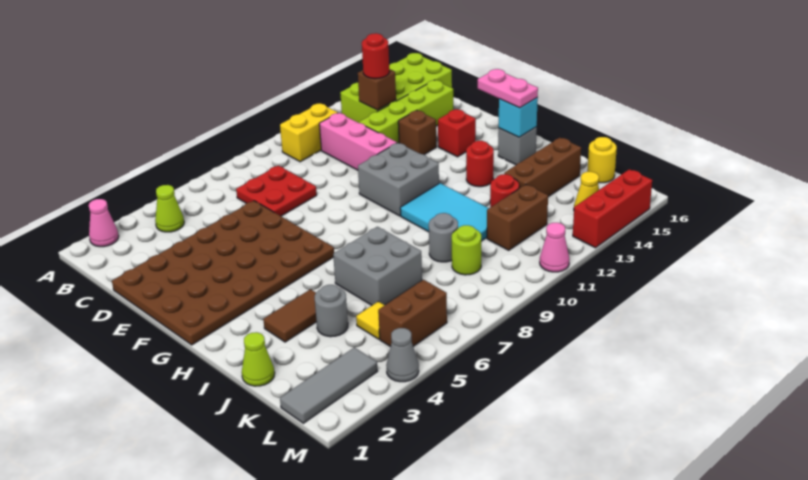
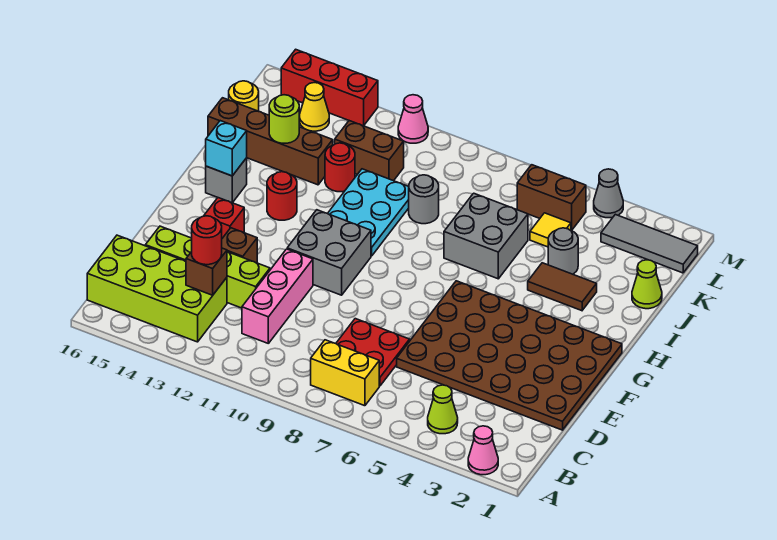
yellow 1x2 brick [280,103,338,162] -> yellow 1x2 brick moved to [311,340,379,406]
pink 1x2 plate [478,69,538,108] -> none
cyan 2x3 tile [400,183,489,241] -> cyan 2x3 plate [328,169,409,256]
brown 1x3 brick [504,138,581,197] -> brown 1x4 brick [208,98,333,185]
lime 1x1 round brick [452,225,481,275] -> lime 1x1 round brick moved to [269,95,299,143]

